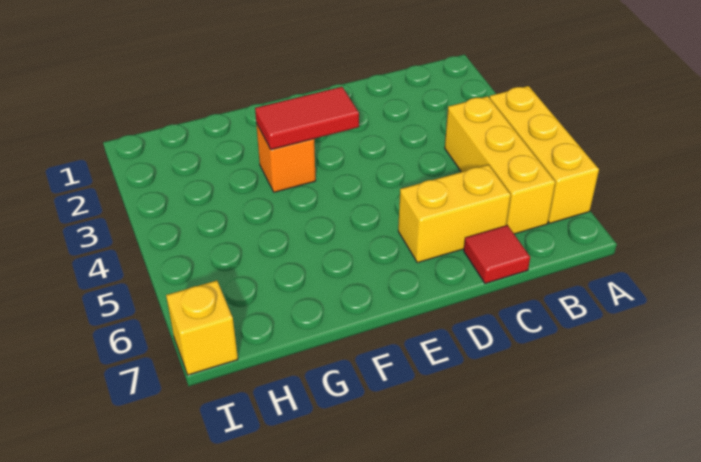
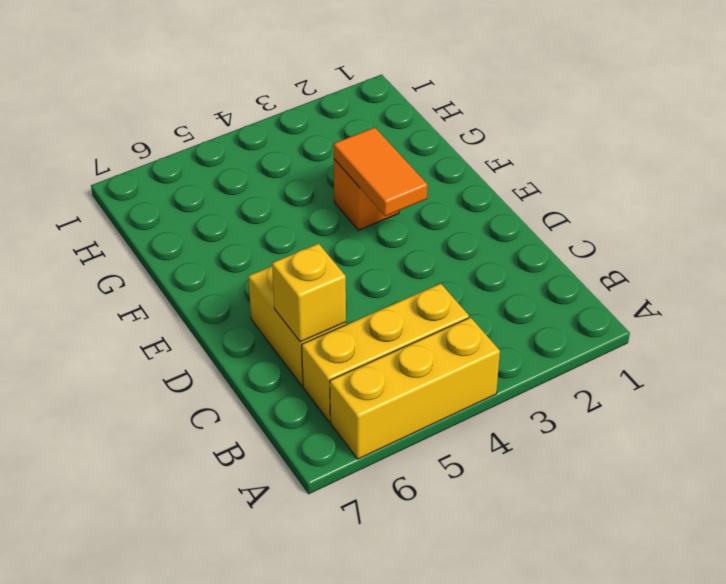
red 1x1 tile [464,225,530,284] -> none
red 1x2 tile [255,87,359,150] -> orange 1x2 tile [333,127,428,216]
yellow 1x1 brick [166,281,238,375] -> yellow 1x1 brick moved to [272,244,346,342]

